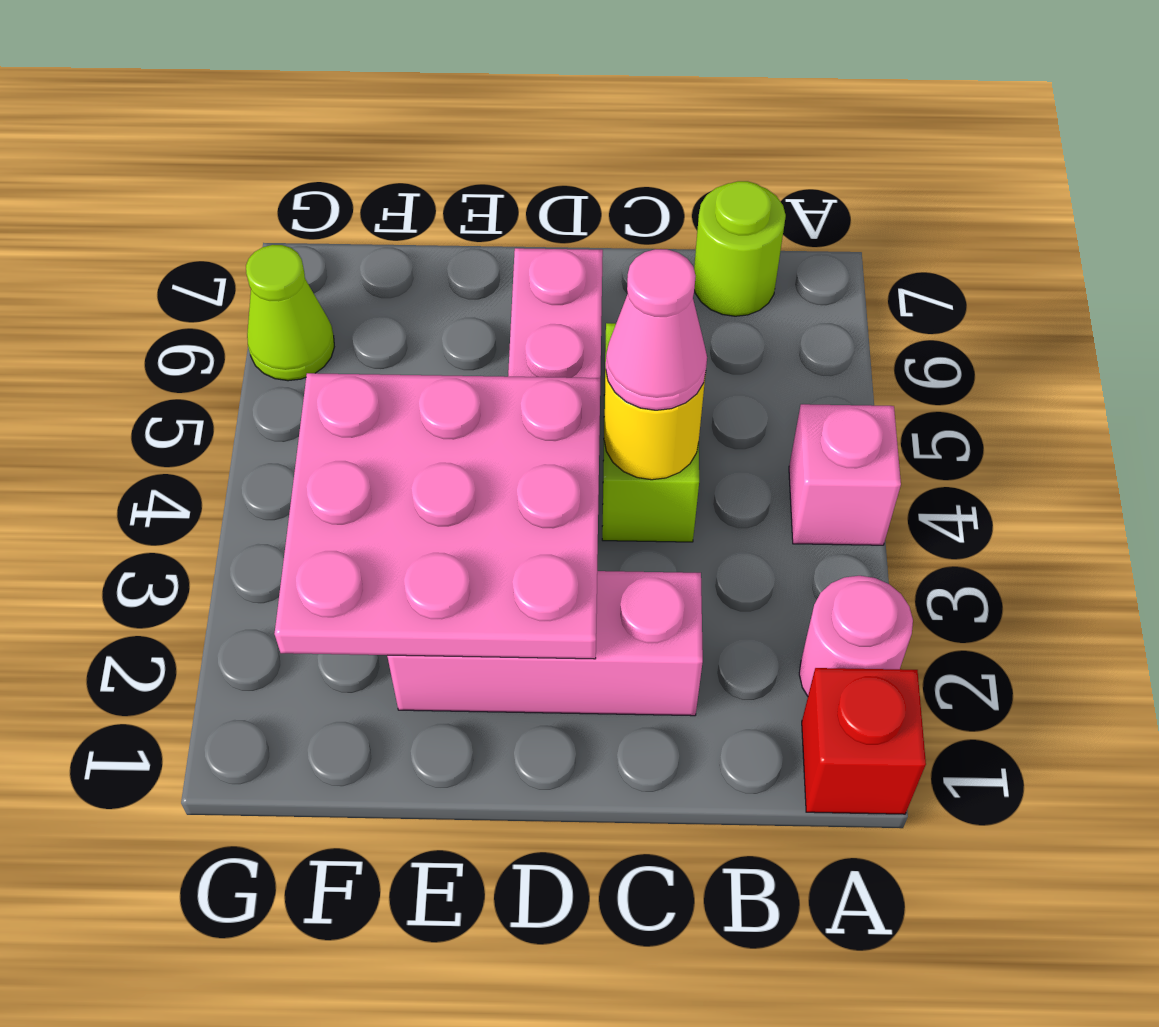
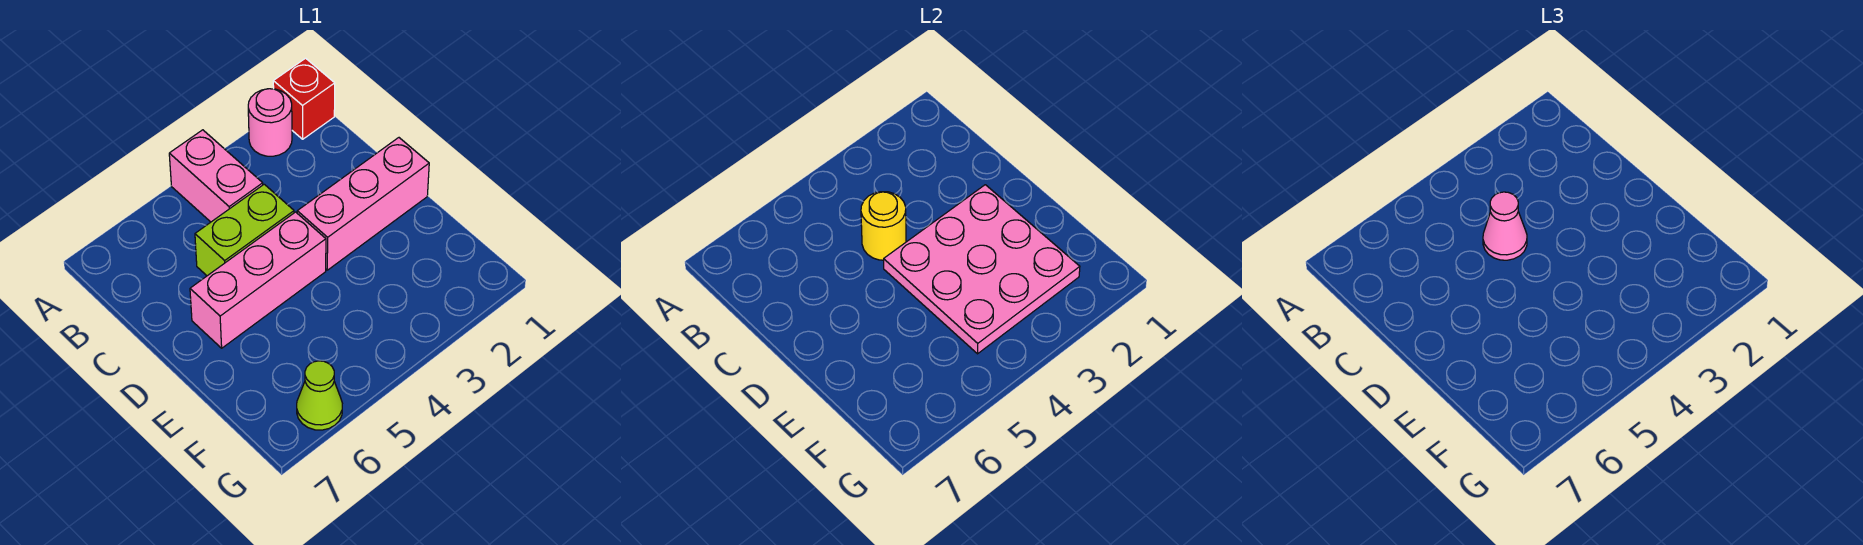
pink 1x1 brick [789,404,901,545] -> pink 1x2 brick [169,130,263,222]
lime 1x1 round brick [694,181,786,316] -> none
pink 1x3 brick [387,571,703,716] -> pink 1x3 brick turned to [297,138,429,270]

